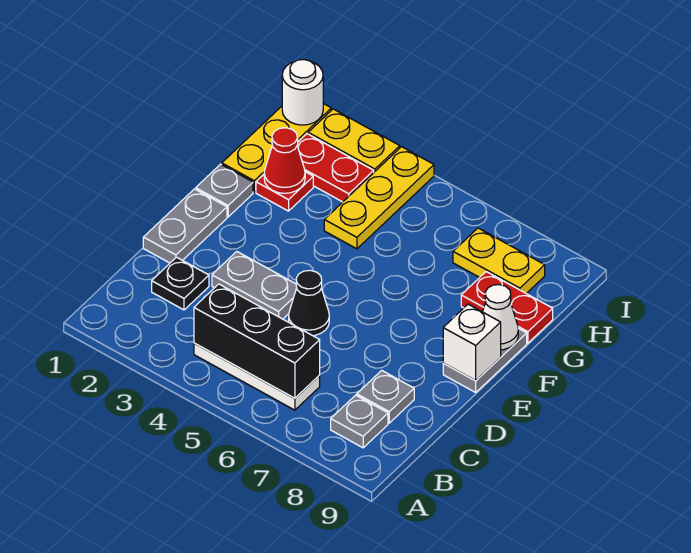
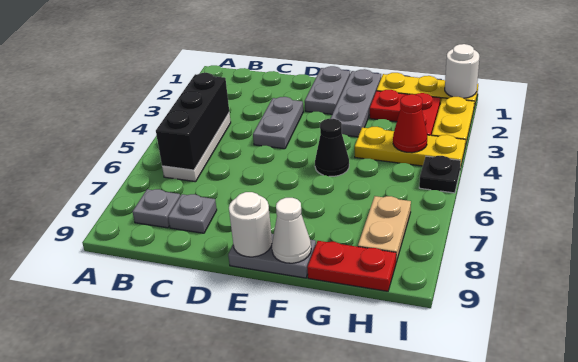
black 1x1 plate [152,257,209,310] -> black 1x1 plate moved to [419,156,461,193]
grey 1x2 plate [143,189,227,263] -> grey 1x2 plate turned to [305,66,350,114]
black 1x1 cone [289,270,329,336] -> black 1x1 cone moved to [315,119,349,176]
white 1x1 brick [443,304,501,381] -> white 1x1 round brick [229,192,272,257]
grey 1x1 plate [196,164,253,217] -> grey 1x3 plate [331,69,381,137]
red 1x1 cone [264,128,305,193] -> red 1x1 cone moved to [393,94,427,153]
red 1x2 plate [461,272,553,343] -> red 1x2 plate turned to [307,241,396,291]
yellow 1x2 plate [453,228,545,294] -> tan 1x2 plate [358,196,411,262]

